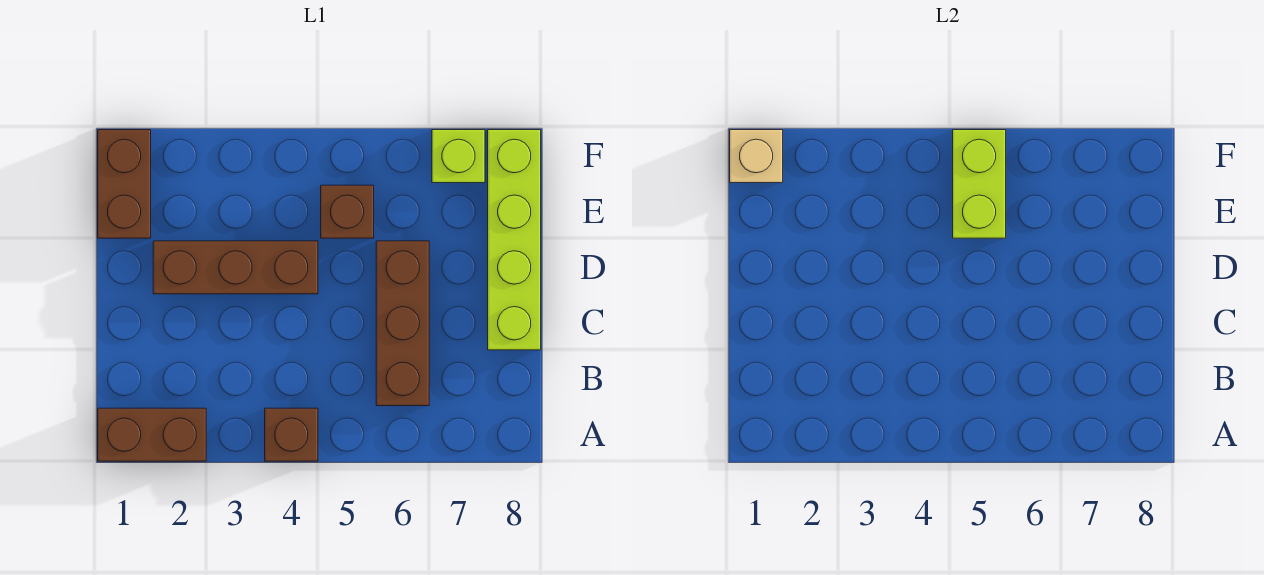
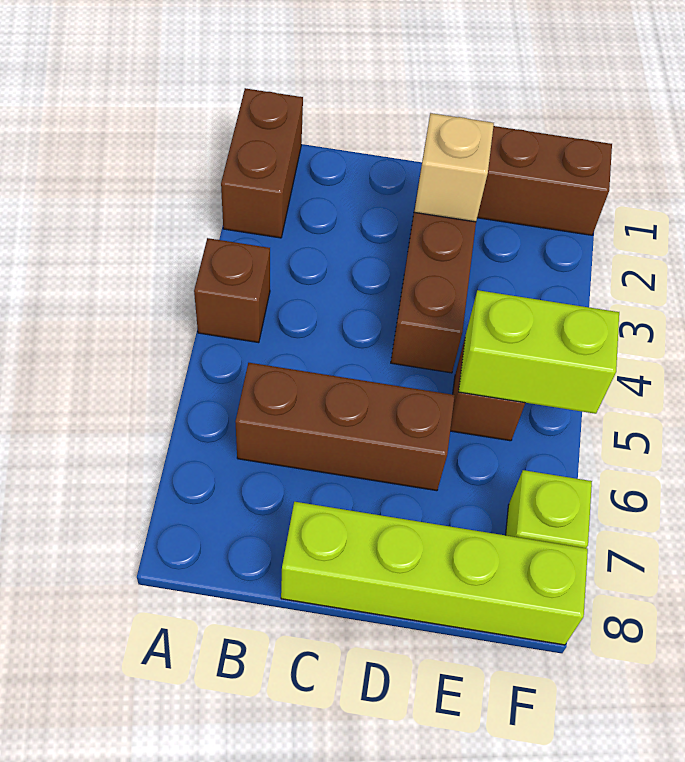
tan 1x1 brick [730,130,783,183] -> tan 1x1 brick moved to [415,113,494,222]

